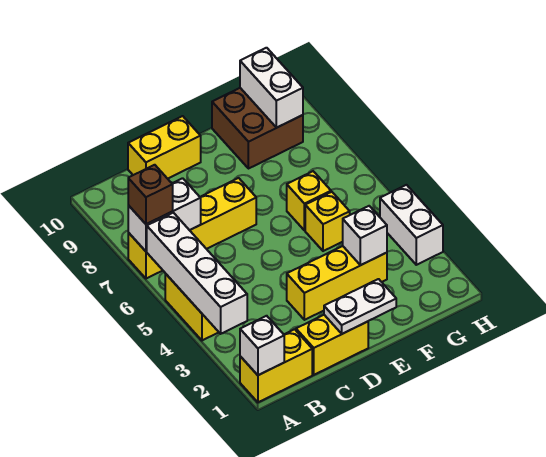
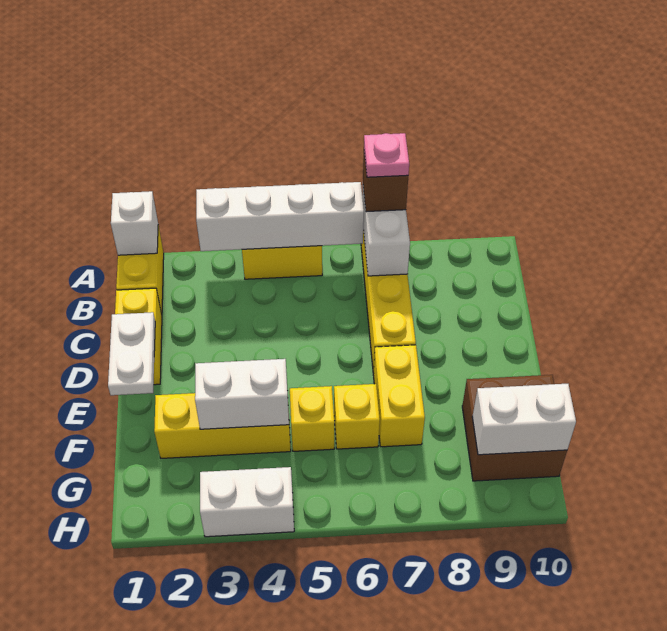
none -> pink 1x1 plate [364,133,409,177]
yellow 1x2 brick [128,116,201,179] -> yellow 1x2 brick moved to [373,345,425,447]
yellow 1x3 brick [287,246,387,320] -> yellow 1x3 brick turned to [154,393,291,458]
white 1x1 brick [343,206,387,265] -> white 1x2 brick [195,359,289,429]

